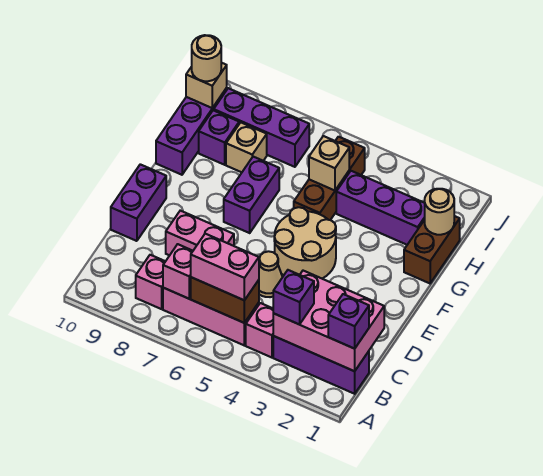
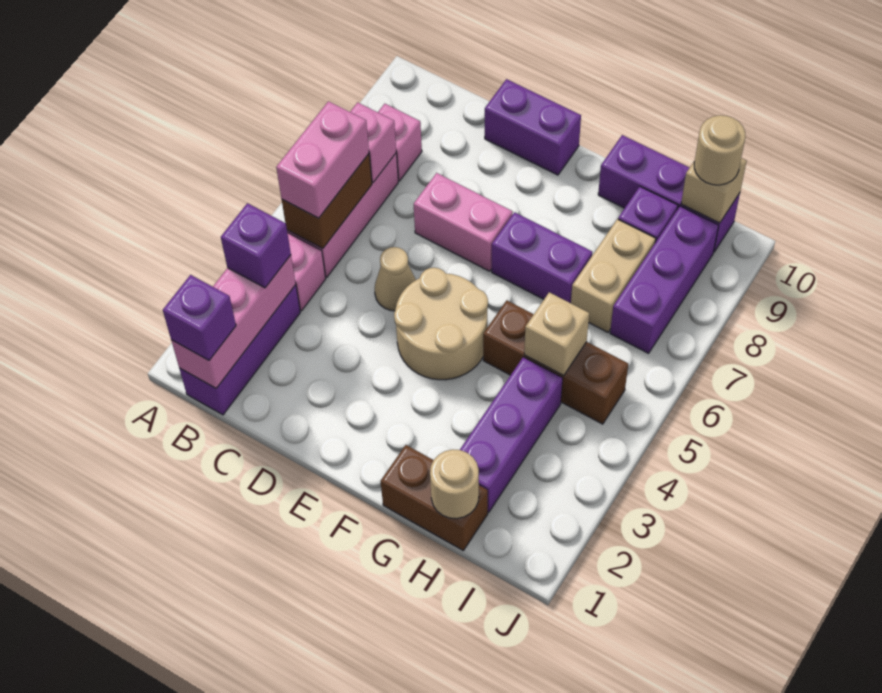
pink 2x3 brick [273,271,384,371] -> pink 1x3 brick [171,255,296,388]
pink 1x2 brick [166,211,234,255] -> pink 1x2 brick turned to [414,173,513,271]
tan 1x1 brick [226,122,267,172] -> tan 1x2 brick [571,219,656,332]

